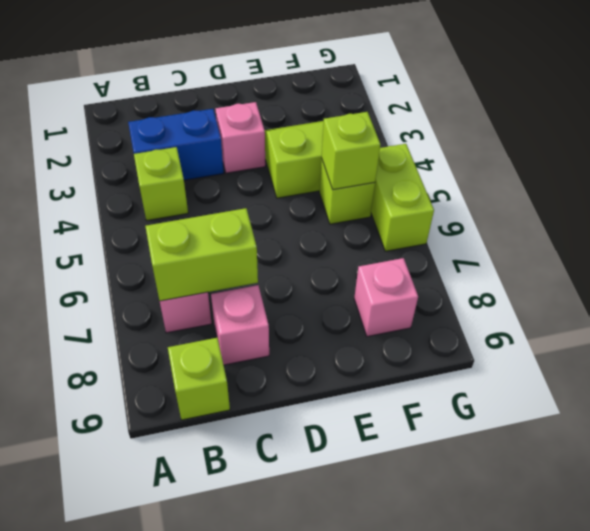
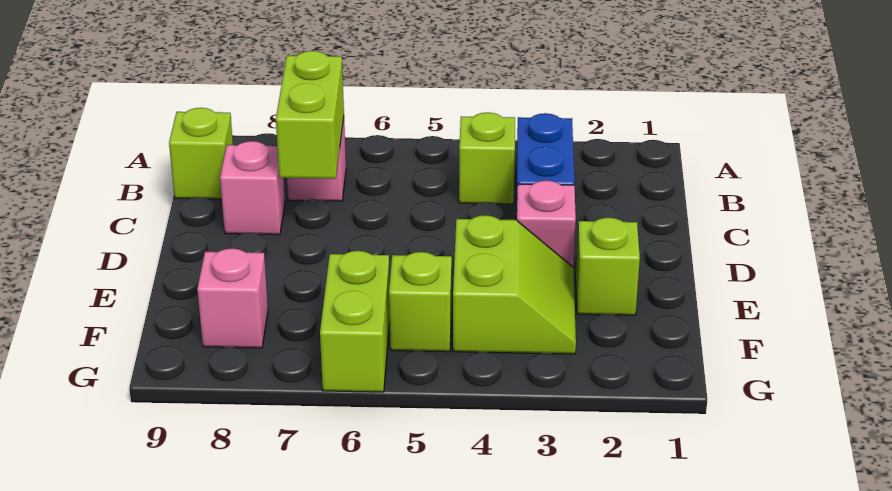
lime 1x1 brick [322,112,380,190] -> lime 1x1 brick moved to [576,218,640,315]
lime 1x2 brick [371,144,434,251] -> lime 1x2 brick turned to [320,251,390,392]

